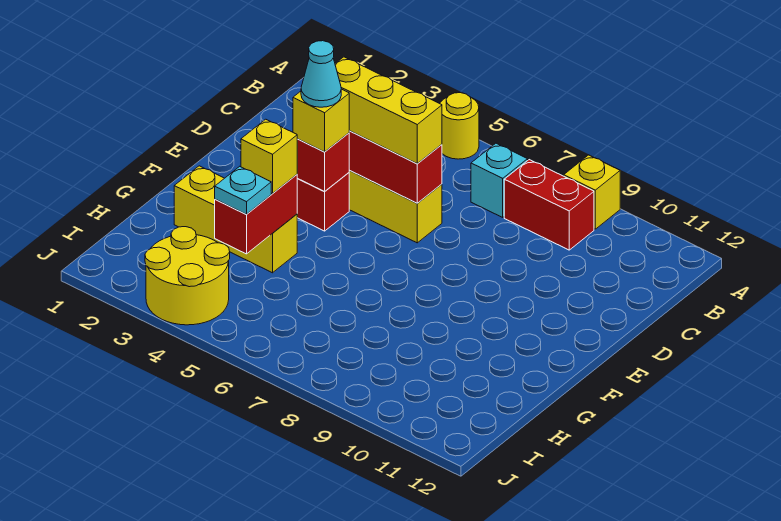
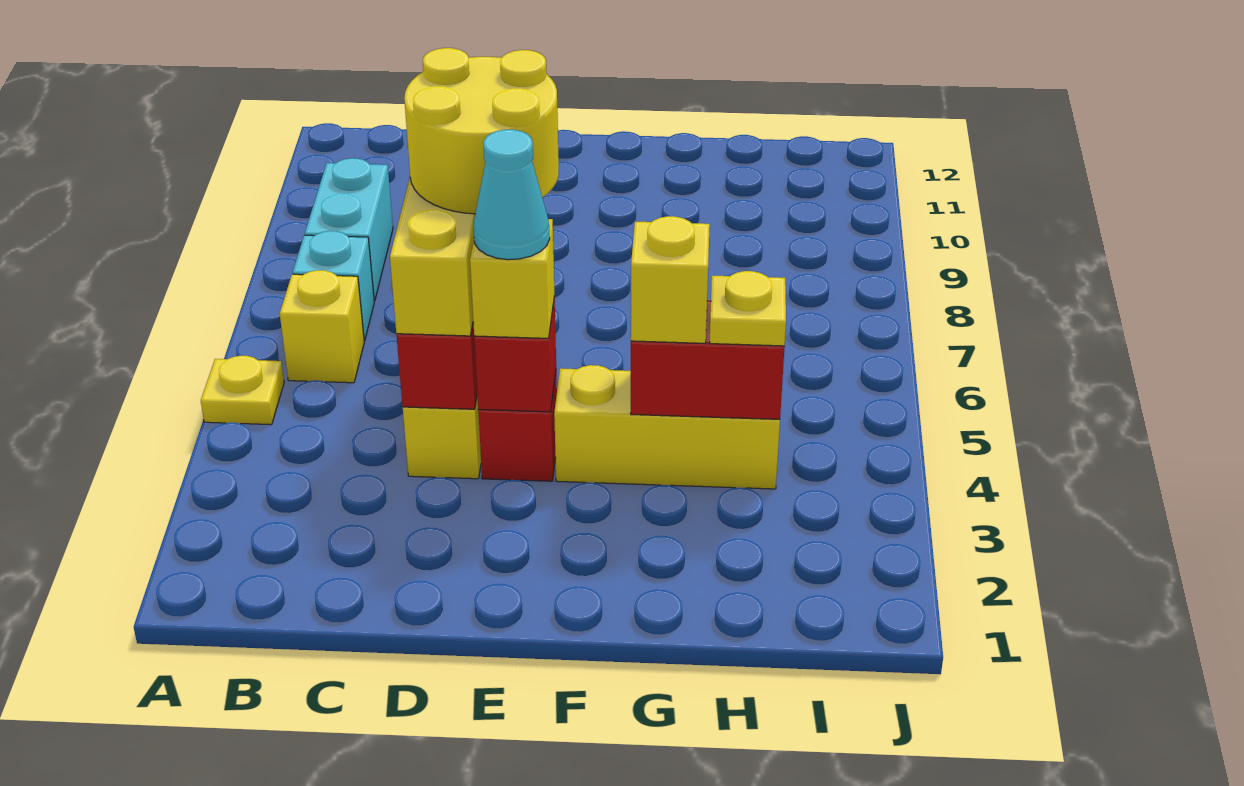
yellow 1x1 round brick [440,93,479,159] -> yellow 1x1 plate [201,356,284,425]
yellow 1x1 brick [564,155,620,229] -> yellow 1x1 brick moved to [280,270,364,383]
red 1x2 brick [504,160,594,250] -> cyan 1x2 brick [305,158,393,301]
yellow 1x3 brick [174,166,297,273] -> yellow 1x3 brick turned to [554,365,780,489]
cyan 1x1 plate [215,166,271,215] -> yellow 1x1 plate [710,271,786,346]
yellow 2x2 round brick [145,227,230,325] -> yellow 2x2 round brick moved to [404,48,559,214]

